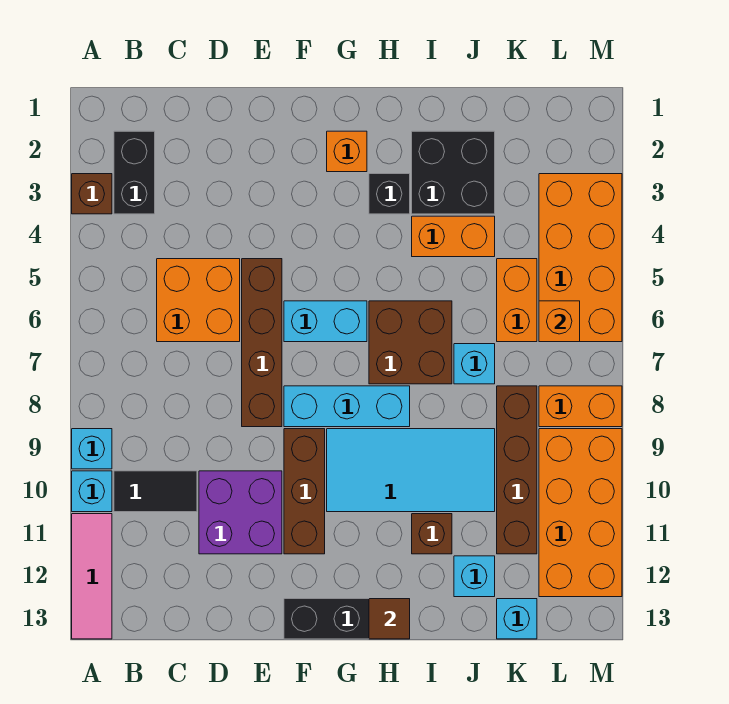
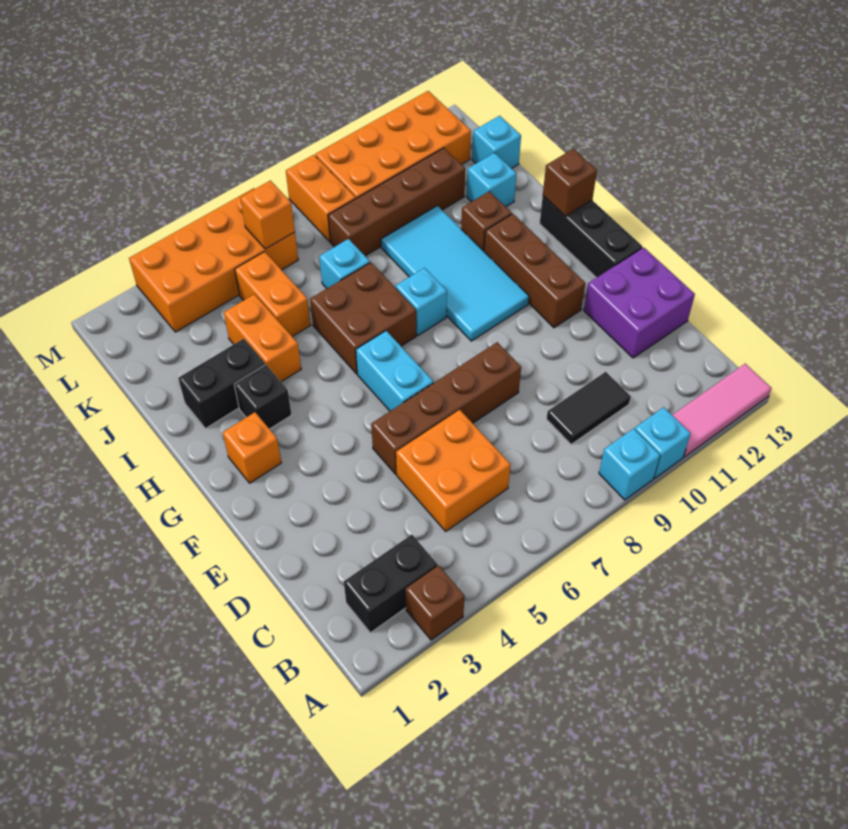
black 1x2 tile [114,471,197,512] -> black 1x2 tile turned to [547,372,631,444]
purple 2x2 brick [199,471,282,554] -> purple 2x2 brick moved to [584,247,695,358]
cyan 1x3 brick [284,386,410,427] -> cyan 1x1 brick [395,268,447,335]
brown 1x3 brick [284,429,325,554] -> brown 1x3 brick turned to [484,214,585,328]
brown 1x1 tile [369,599,410,639] -> brown 1x1 brick [543,149,597,216]
black 2x2 brick [412,131,495,214] -> black 1x2 brick [178,339,265,429]
orange 1x2 brick [497,259,537,342] -> orange 1x2 brick turned to [235,252,311,337]

